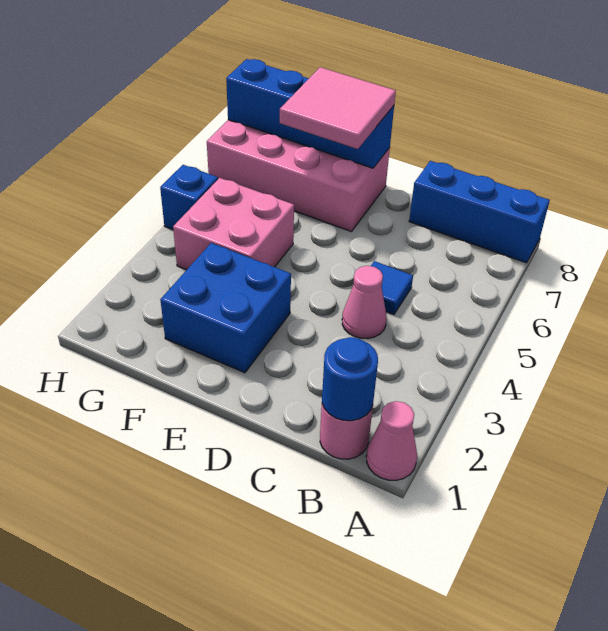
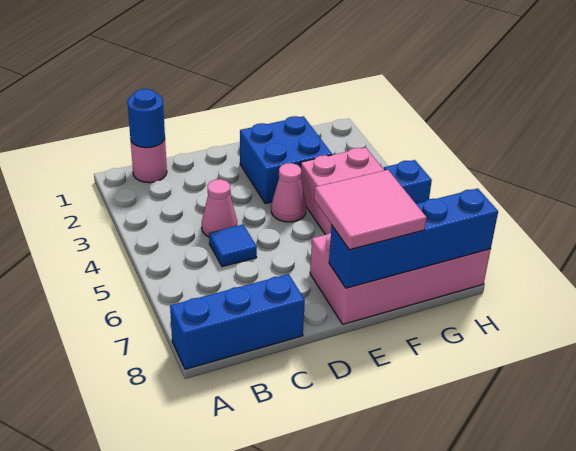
pink 1x1 cone [366,401,417,480] -> pink 1x1 cone moved to [271,163,306,222]

